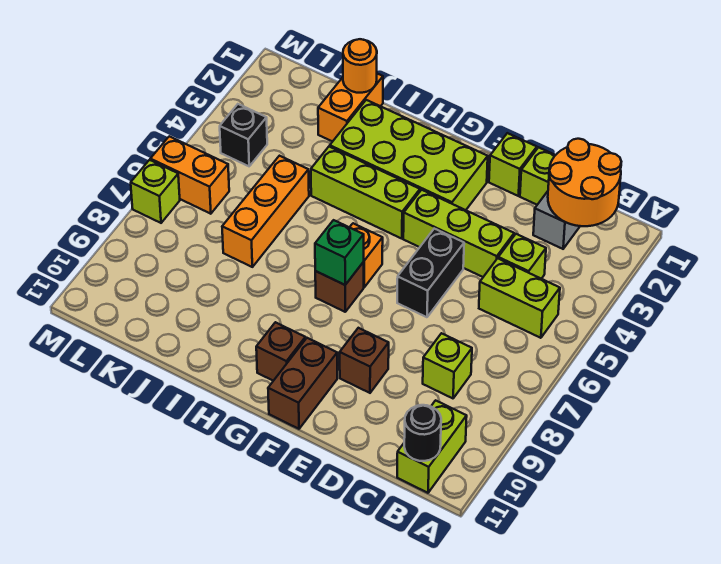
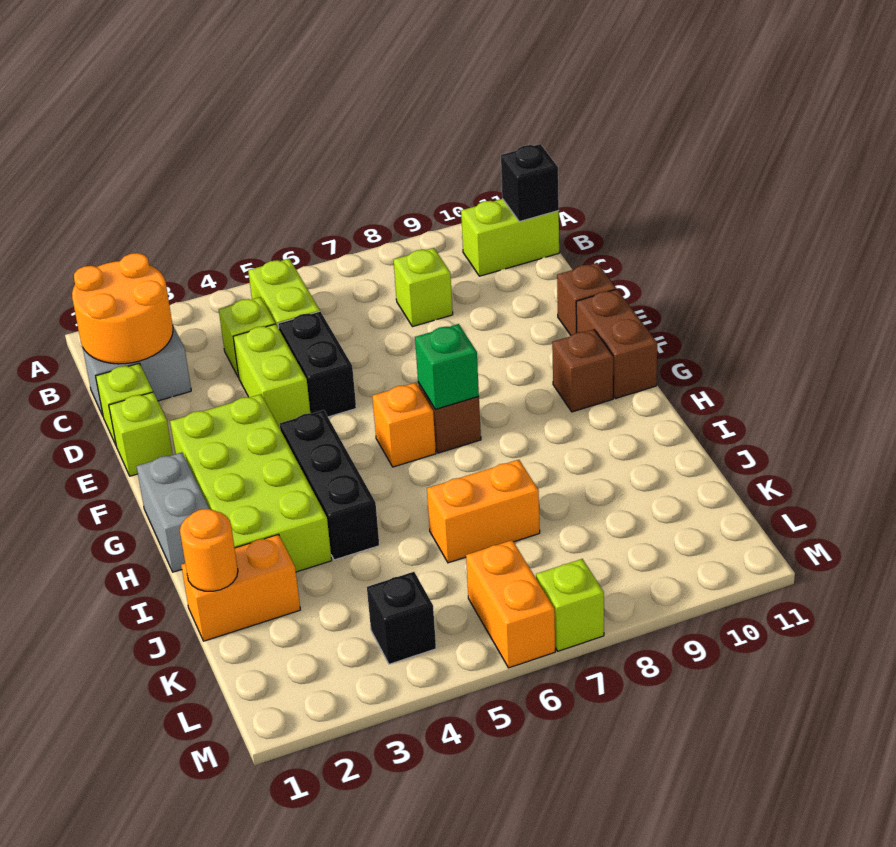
black 1x1 round brick [404,405,441,461] -> black 1x1 brick [501,144,559,222]
lime 1x3 brick [403,190,514,277] -> lime 1x2 brick [233,324,310,428]
black 1x2 brick [397,229,464,317] -> black 1x2 brick turned to [278,311,356,417]
brown 1x1 brick [340,328,389,393] -> brown 1x1 brick moved to [557,263,616,335]
brown 1x2 brick [268,338,337,429] -> brown 1x2 brick turned to [576,289,657,399]
none -> grey 1x2 brick [136,452,209,572]
lime 1x3 brick [311,146,420,239] -> black 1x3 brick [280,410,379,560]
orange 1x3 brick [222,156,309,267] -> orange 1x2 brick [427,460,540,563]

